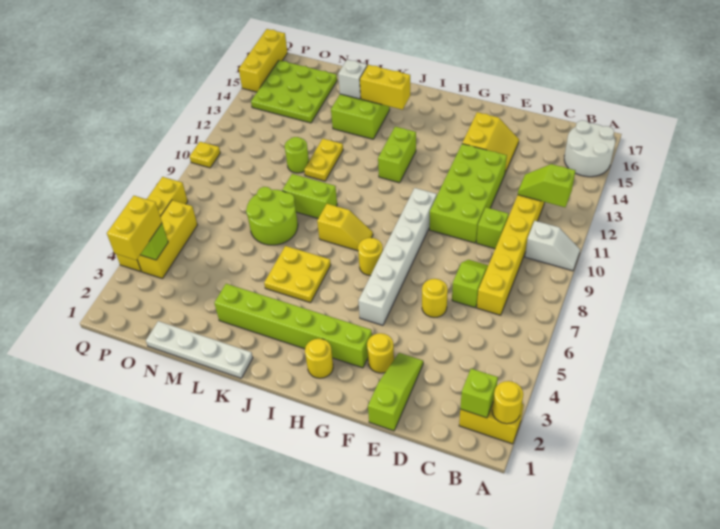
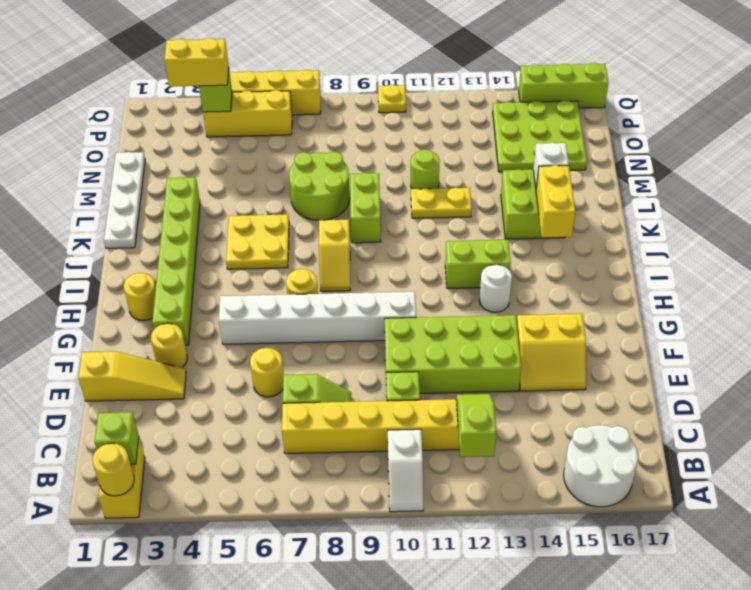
lime 1x3 slope [368,353,423,431] -> yellow 1x3 slope [78,351,186,401]
none -> white 1x1 round brick [479,265,512,312]
yellow 1x3 brick [239,29,288,92] -> lime 1x3 brick [519,63,609,108]

